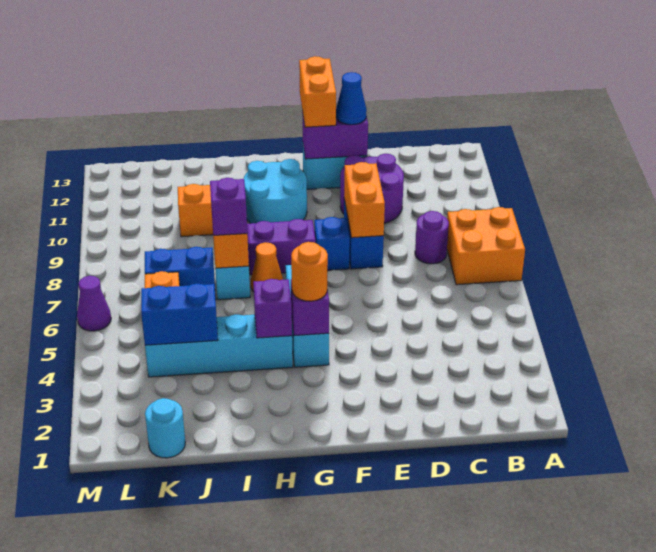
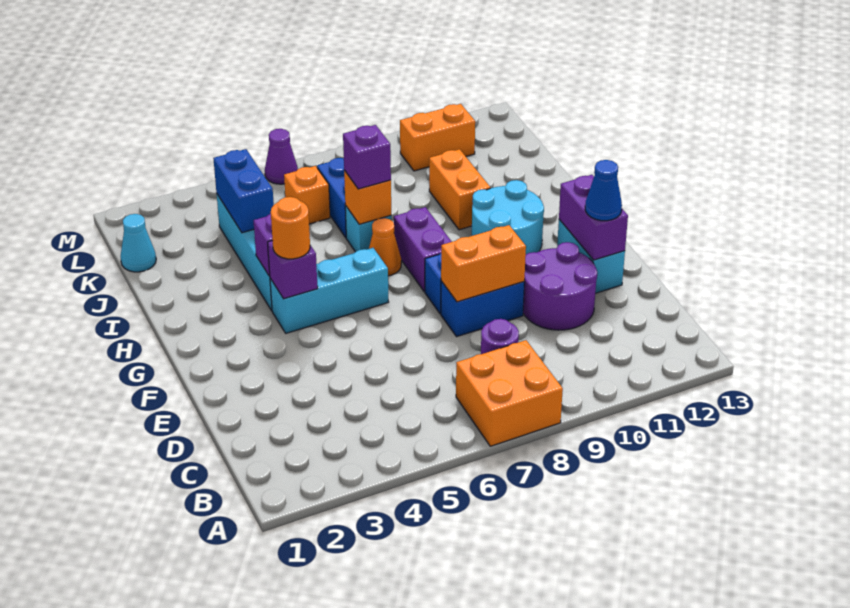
orange 1x2 brick [299,56,336,127] -> orange 1x2 brick moved to [400,104,475,171]
cyan 1x1 round brick [145,398,185,458] -> cyan 1x1 cone [121,214,156,272]

